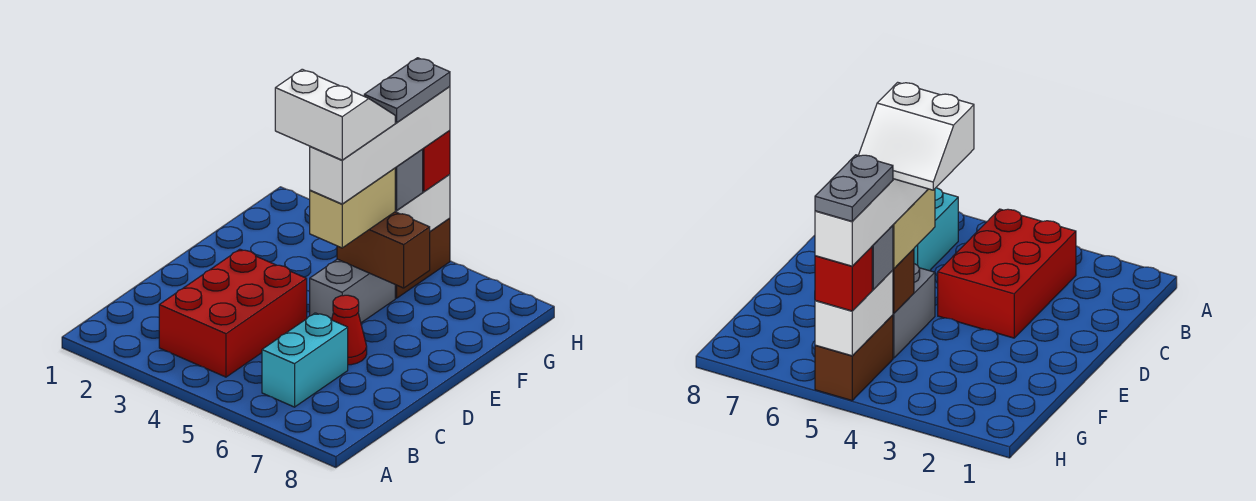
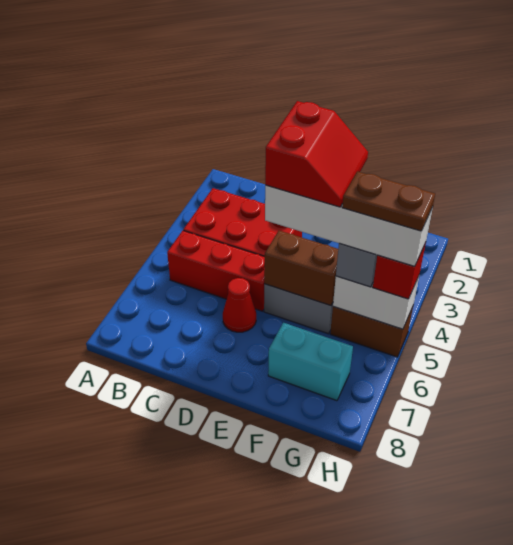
none -> red 1x3 brick [167,231,265,311]
cyan 1x2 brick [262,313,348,407] -> cyan 1x2 brick moved to [268,323,353,401]
white 2x2 slope [275,69,395,160] -> red 2x2 slope [265,101,368,207]
tan 1x2 brick [310,168,395,248] -> none
brown 1x2 brick [337,212,430,288] -> brown 1x2 brick turned to [264,231,338,306]
grey 1x2 plate [364,58,450,122] -> brown 1x2 plate [342,171,435,231]

